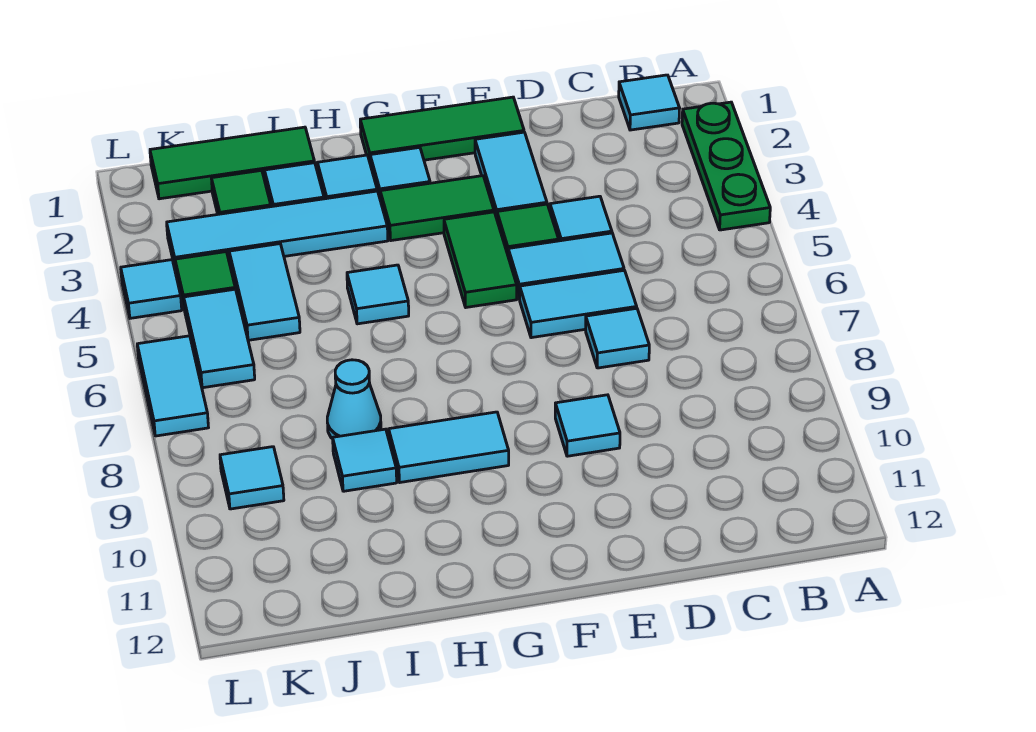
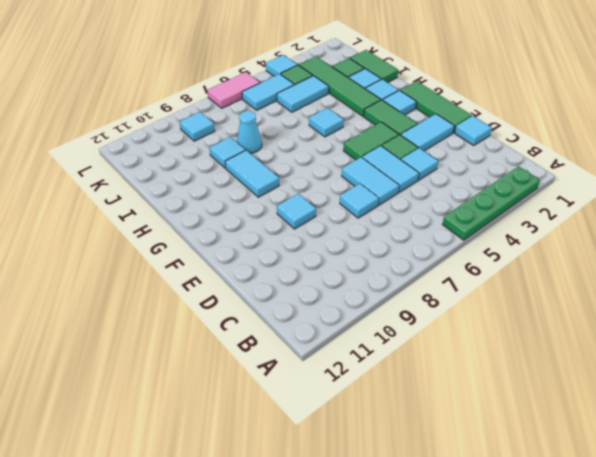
green 1x3 plate [682,102,770,230] -> green 1x4 plate [442,167,540,240]
cyan 1x1 tile [619,75,680,130] -> cyan 1x1 tile moved to [455,116,492,146]
cyan 1x4 tile [167,191,388,271] -> green 1x4 tile [299,57,381,116]
green 1x3 tile [150,127,314,199] -> green 1x2 tile [350,50,398,83]
cyan 1x2 tile [137,336,209,436] -> pink 1x2 tile [207,72,260,108]

